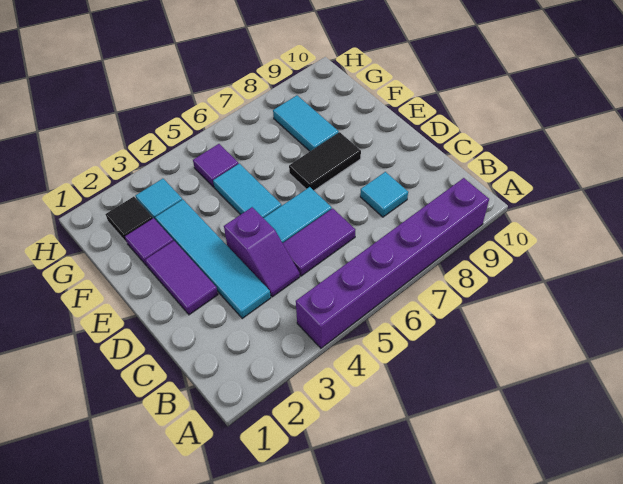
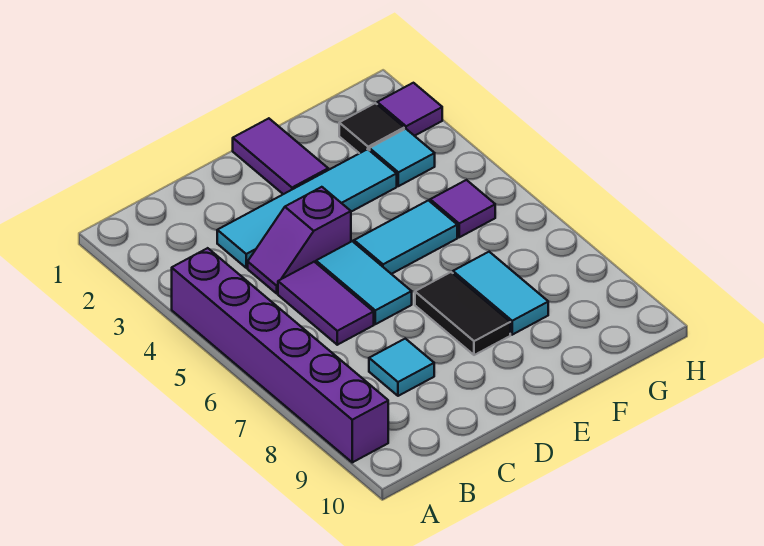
purple 1x2 tile [145,241,218,315] -> purple 1x2 tile turned to [233,118,328,194]
purple 1x1 tile [125,218,173,266] -> purple 1x1 tile moved to [377,83,442,136]
cyan 1x2 tile [273,95,339,151] -> cyan 1x2 tile turned to [453,252,548,335]

